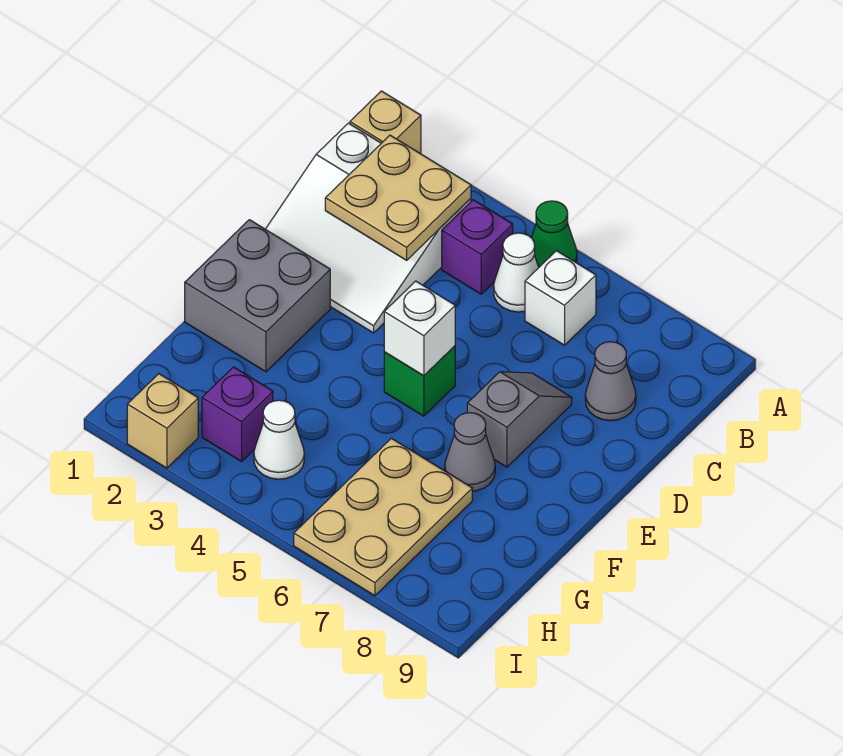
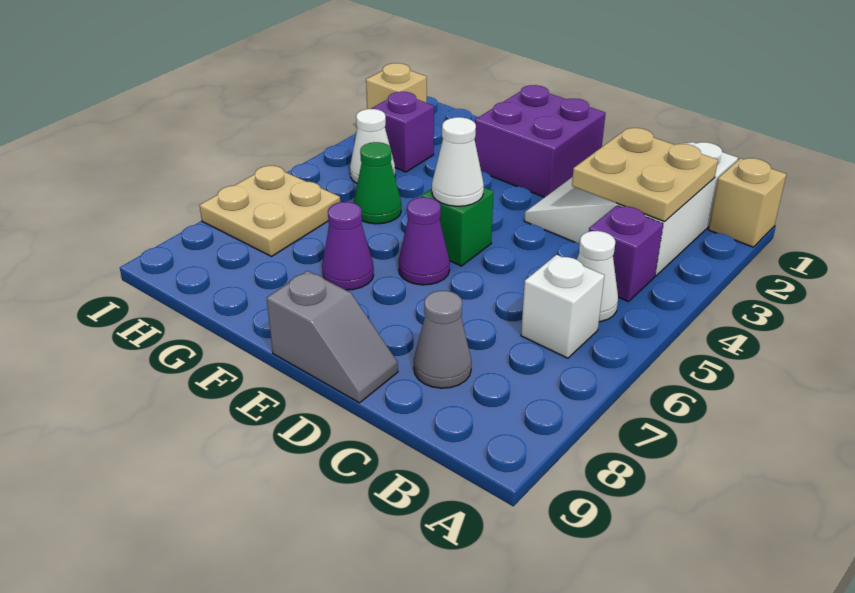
green 1x1 cone [531,201,577,267] -> green 1x1 cone moved to [354,142,401,224]
grey 1x2 slope [467,372,572,467] -> grey 1x2 slope moved to [267,271,398,403]
grey 2x2 brick [185,220,330,372] -> purple 2x2 brick [475,85,606,197]
white 1x1 brick [384,281,455,376] -> white 1x1 cone [432,117,484,206]
none -> purple 1x1 cone [398,197,450,285]
grey 1x1 cone [445,413,495,491] -> purple 1x1 cone [322,202,374,290]
tan 2x3 plate [294,438,472,596] -> tan 2x2 plate [200,166,340,256]

